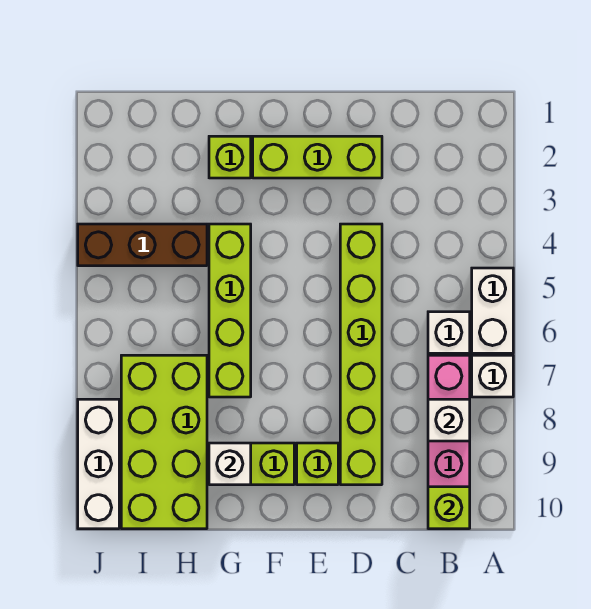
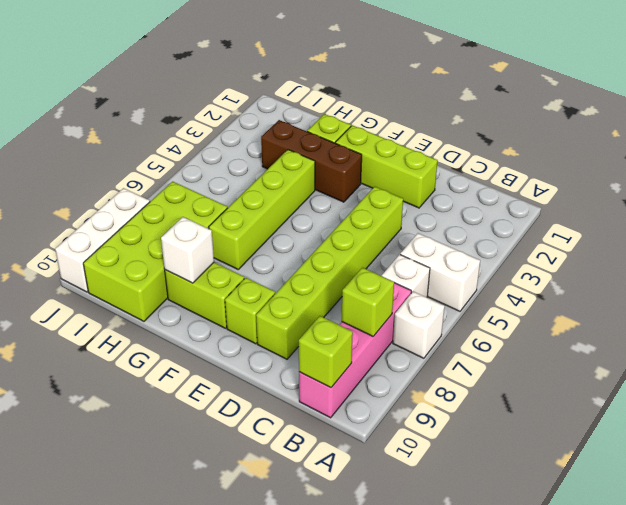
white 1x2 brick [472,268,513,353] -> white 1x2 brick turned to [400,233,480,311]
white 1x1 brick [428,399,470,441] -> lime 1x1 brick [342,267,394,336]
brown 1x3 brick [78,224,207,266] -> brown 1x3 brick moved to [261,120,362,202]

